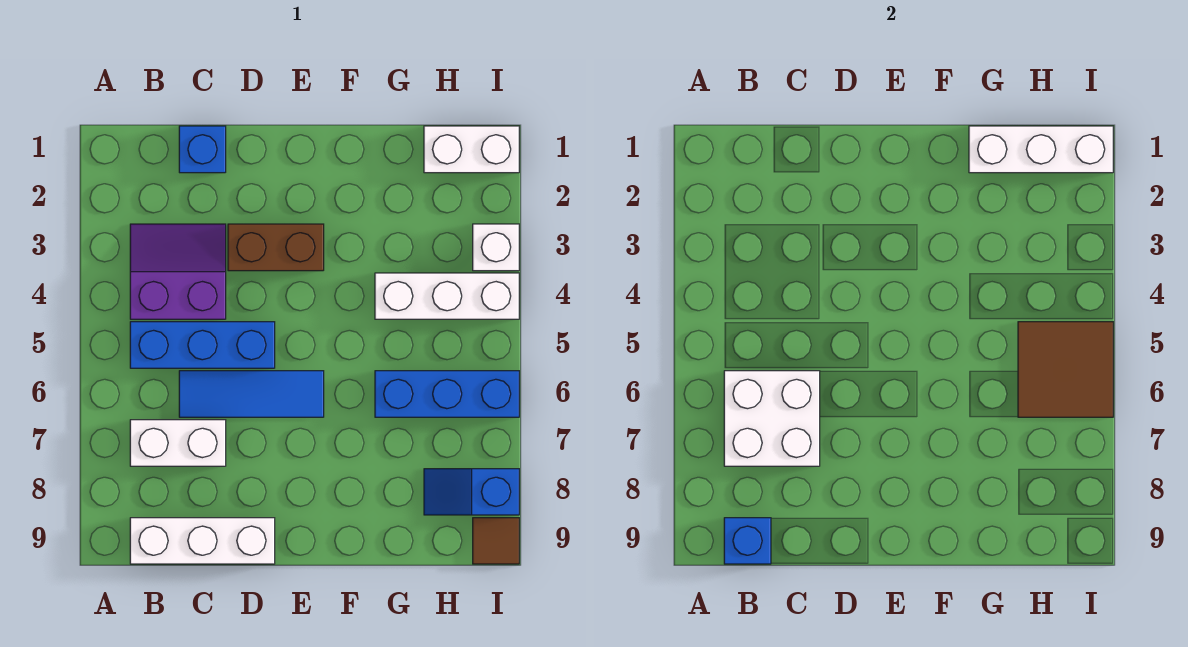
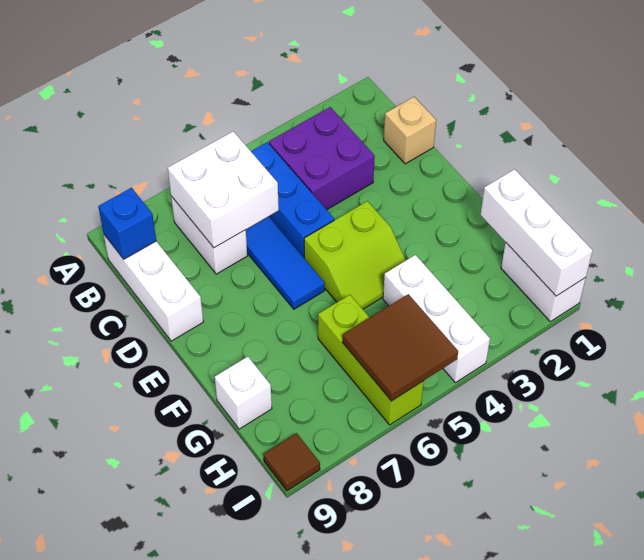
purple 2x2 slope [130,224,226,319] -> purple 2x2 brick [269,107,375,210]
blue 1x1 brick [179,126,226,173] -> tan 1x1 brick [384,97,436,164]
brown 1x2 brick [228,224,324,271] -> none
none -> lime 2x2 slope [304,201,406,309]
blue 1x3 brick [375,371,519,417] -> lime 1x3 brick [318,295,424,425]
blue 1x2 slope [424,469,519,515] -> none
white 1x1 brick [473,224,519,271] -> white 1x1 brick moved to [215,357,272,429]

